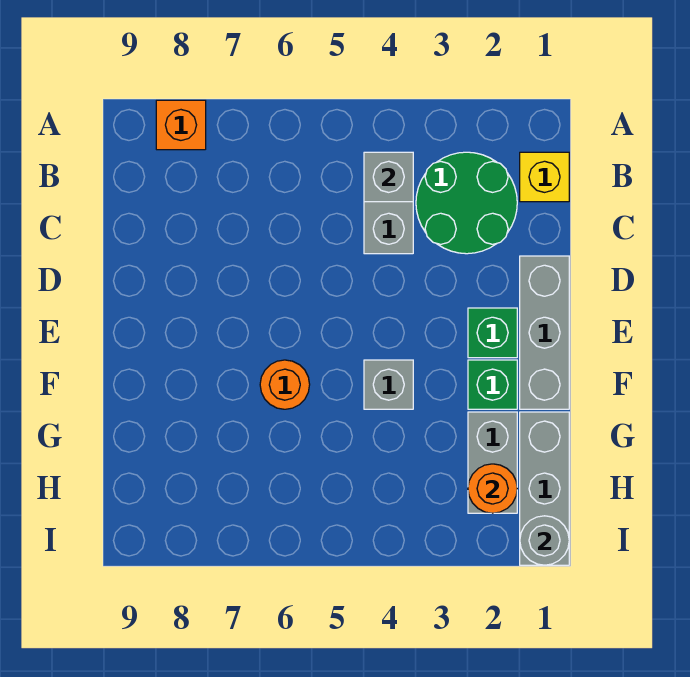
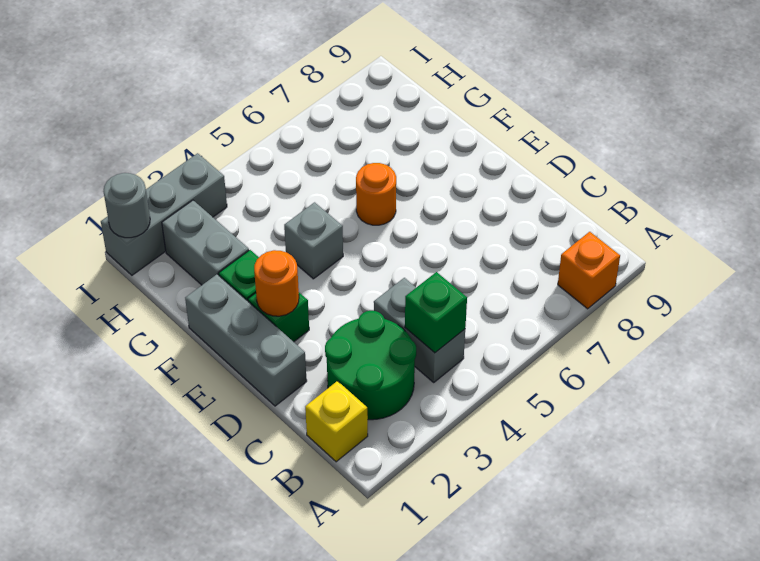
grey 1x1 brick [364,152,413,202] -> green 1x1 brick [405,272,467,353]
grey 1x3 brick [520,412,569,565] -> grey 1x3 brick turned to [101,153,227,275]
orange 1x1 round brick [468,464,517,513] -> orange 1x1 round brick moved to [254,250,299,316]

